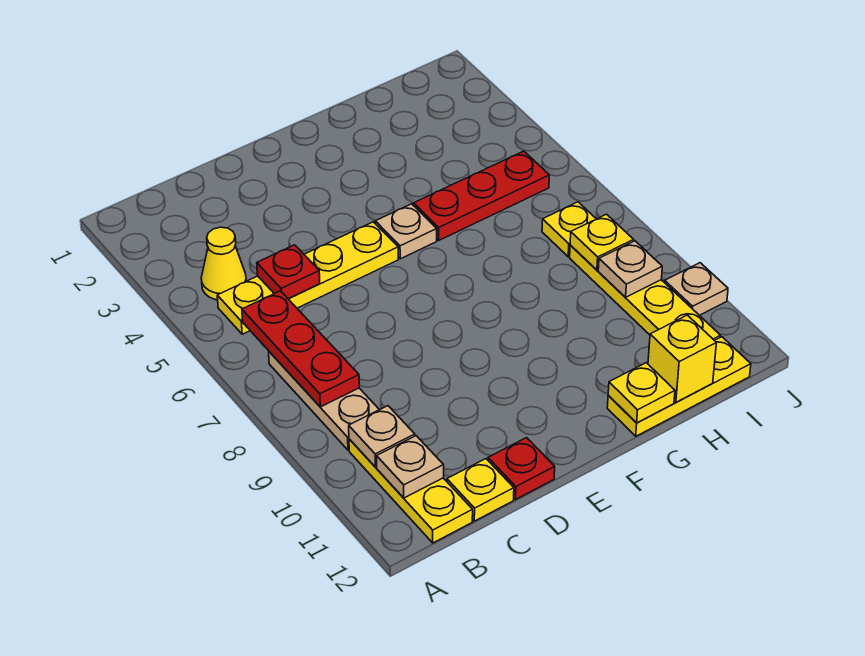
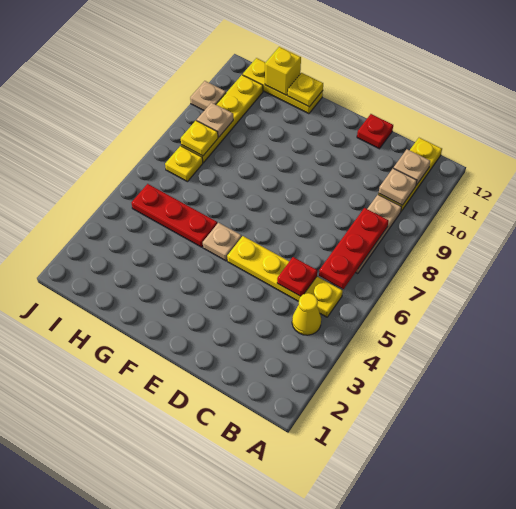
yellow 1x1 plate [447,459,514,521] -> none

